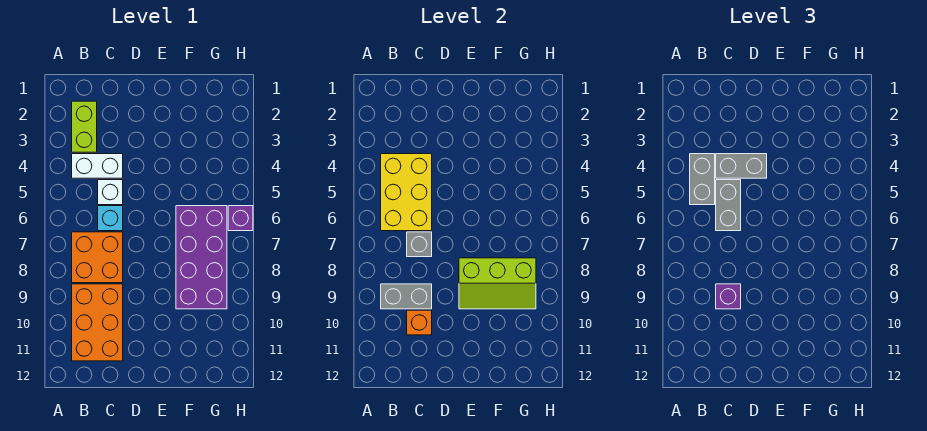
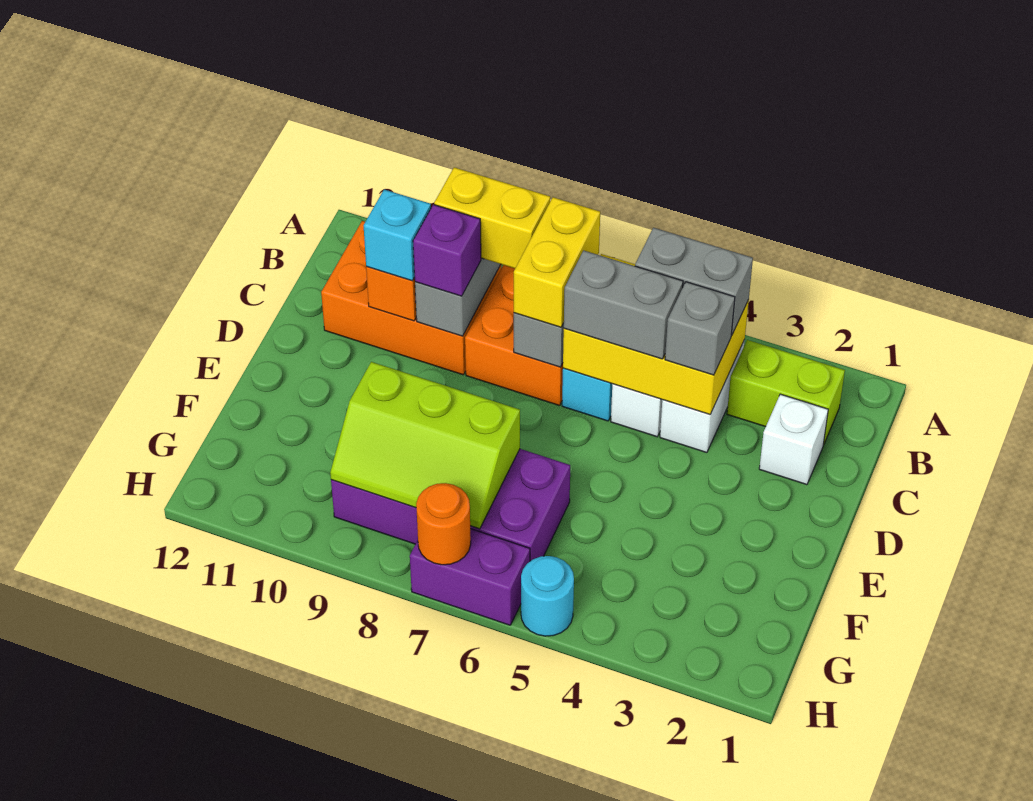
none -> yellow 1x2 brick [514,197,600,327]
none -> yellow 1x2 brick [434,167,550,268]
none -> white 1x1 brick [759,394,828,485]
grey 1x2 brick [716,154,767,178] -> grey 1x1 brick [665,282,735,375]
none -> cyan 1x1 brick [363,190,431,281]
lime 2x3 slope [459,258,536,309] -> lime 2x3 slope turned to [330,362,520,529]
none -> cyan 1x1 round brick [521,556,574,636]
purple 1x1 brick [228,206,253,231] -> purple 1x2 brick [410,529,530,625]
none -> orange 1x1 round brick [416,483,471,565]

